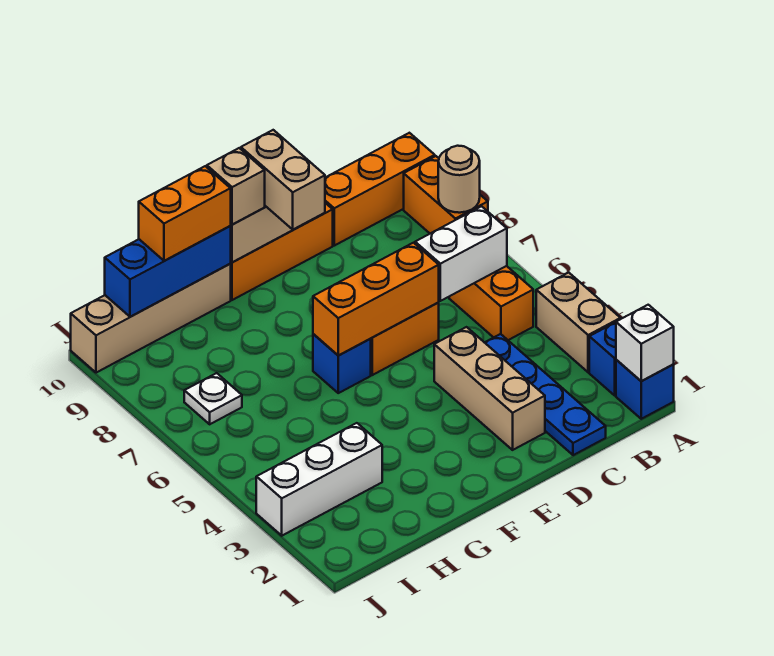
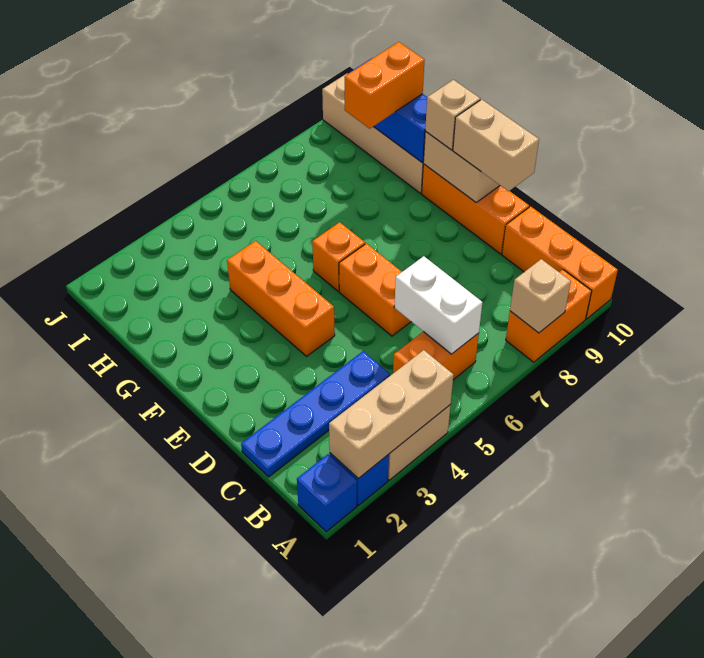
white 1x1 brick [616,305,674,381] -> none
tan 1x1 round brick [438,146,480,213] -> tan 1x1 brick [510,259,571,333]
tan 1x3 brick [434,327,545,450] -> tan 1x3 brick moved to [329,350,454,479]
orange 1x3 brick [313,243,439,356] -> orange 1x3 brick moved to [227,241,335,356]
tan 1x2 brick [241,130,325,230] -> tan 1x2 brick turned to [453,99,539,191]
blue 1x1 brick [313,334,371,393] -> orange 1x1 brick [312,222,365,291]
orange 1x2 brick [139,166,231,261] -> orange 1x2 brick turned to [345,42,424,129]
white 1x3 brick [256,423,382,536] -> none
white 1x1 plate [184,373,242,424] -> none

